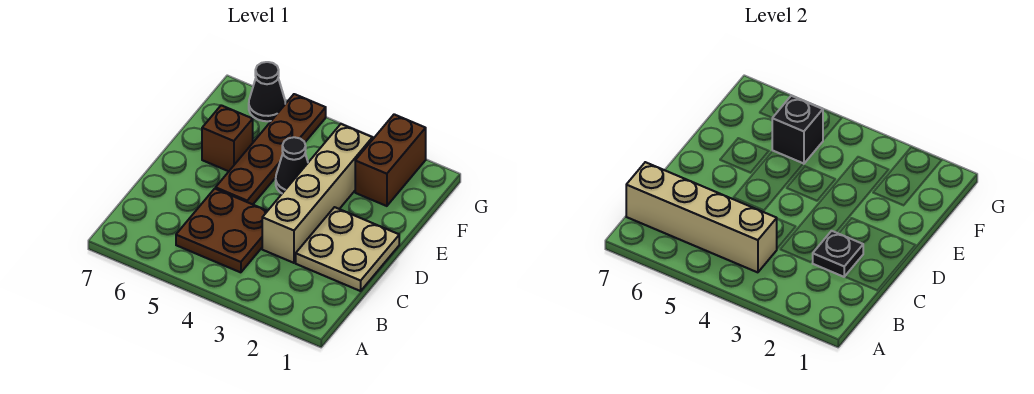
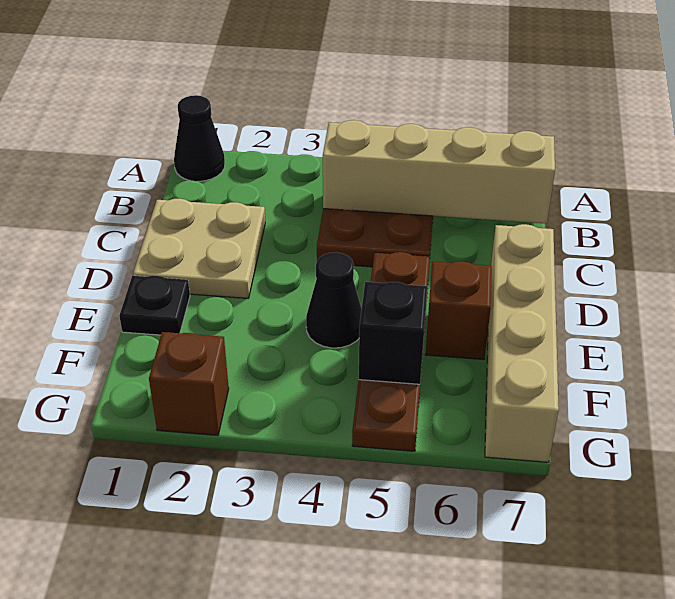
black 1x1 plate [812,231,863,277] -> black 1x1 plate moved to [119,276,190,335]
tan 1x4 brick [262,124,372,263] -> tan 1x4 brick moved to [485,224,559,462]
brown 1x2 brick [355,114,426,206] -> brown 1x1 brick [149,332,229,435]
black 1x1 cone [249,62,285,121] -> black 1x1 cone moved to [174,95,225,181]

